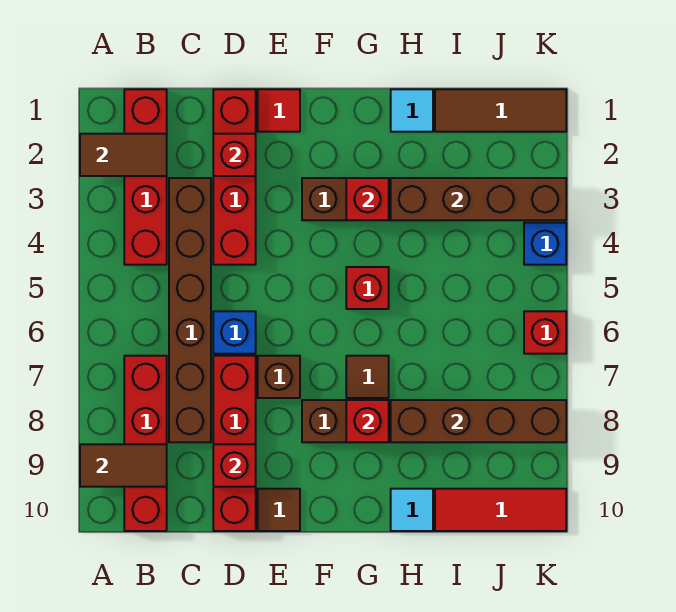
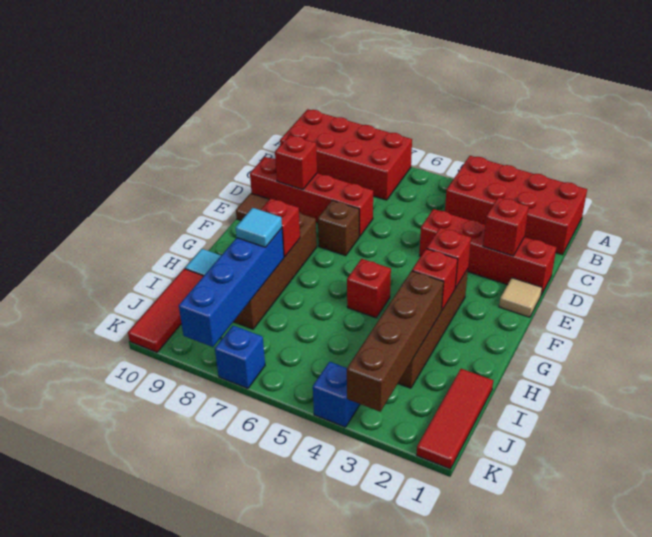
brown 1x2 tile [80,134,167,176] -> none
brown 1x2 tile [80,444,167,487] -> none
red 1x4 brick [124,89,167,265] -> red 2x4 brick [445,156,587,255]
red 1x4 brick [124,356,167,531] -> red 2x4 brick [280,109,412,200]
brown 1x6 brick [169,178,211,442] -> none
blue 1x1 brick [213,311,256,354] -> blue 1x1 brick moved to [215,325,265,388]
red 1x1 tile [258,89,300,132] -> tan 1x1 tile [499,278,542,317]
brown 1x1 tile [346,356,389,398] -> none
cyan 1x1 tile [391,89,433,132] -> cyan 1x1 tile moved to [235,208,282,247]
brown 1x4 brick [391,400,566,442] -> blue 1x4 brick [179,228,284,347]
brown 1x3 tile [435,89,566,132] -> red 1x3 tile [416,369,493,469]
red 1x1 brick [524,311,566,354] -> red 1x1 brick moved to [427,228,471,288]

